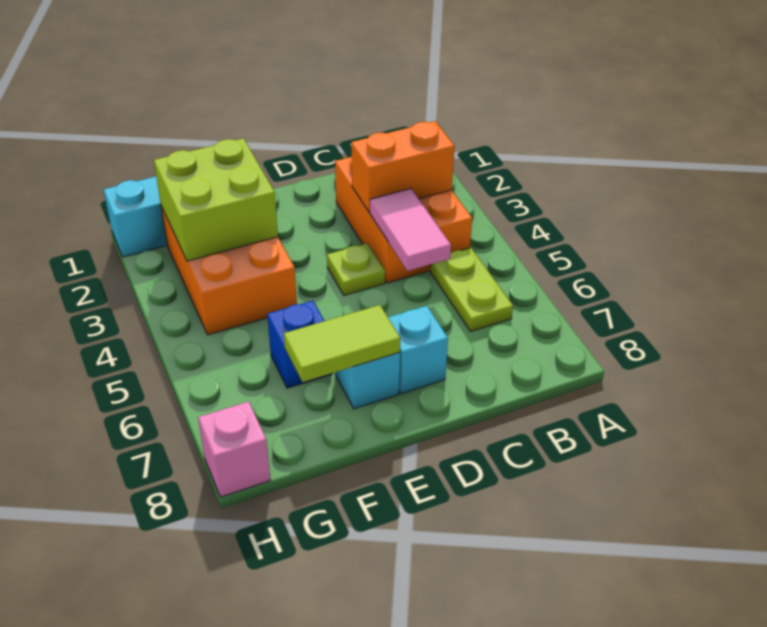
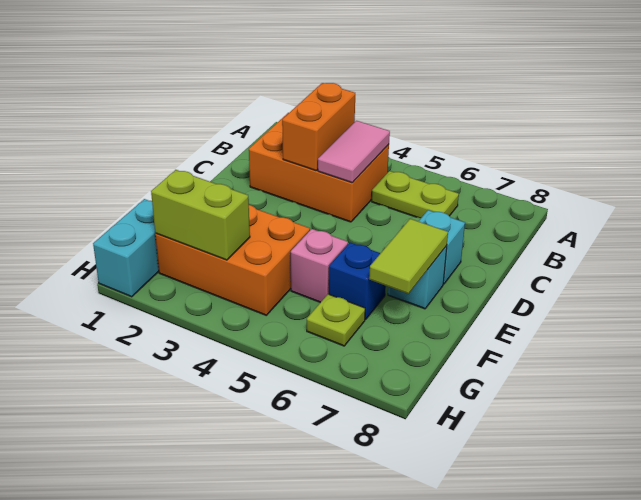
pink 1x2 tile [370,189,451,271] -> pink 1x2 tile turned to [318,121,390,183]
lime 1x1 plate [327,243,385,295] -> lime 1x1 plate moved to [307,294,365,346]
lime 2x2 brick [154,138,278,261] -> lime 1x2 brick [151,170,250,260]
pink 1x1 brick [198,401,270,497] -> pink 1x1 brick moved to [291,229,348,302]

